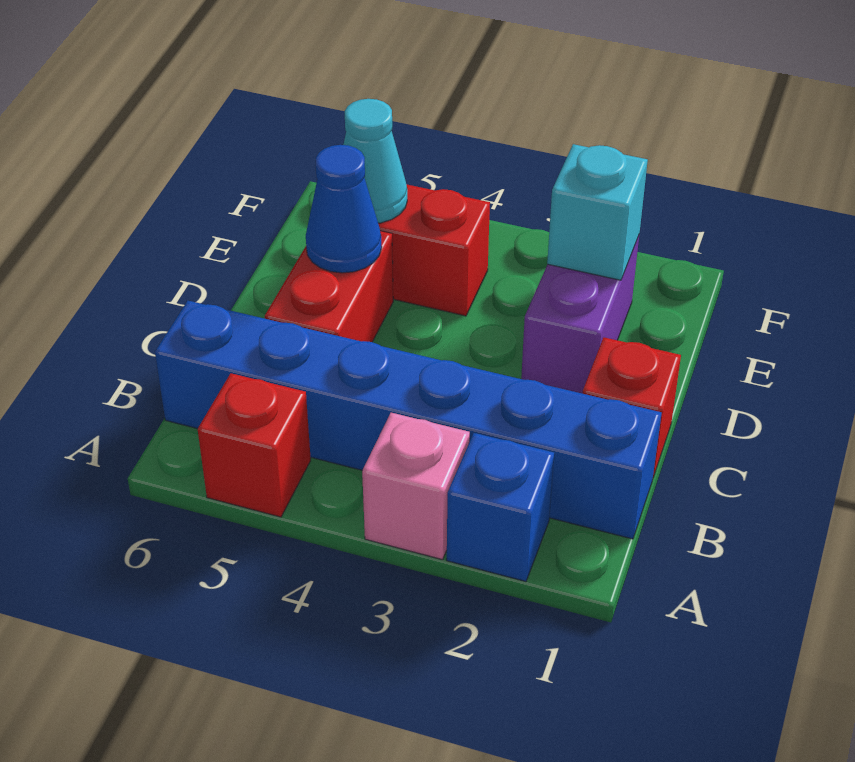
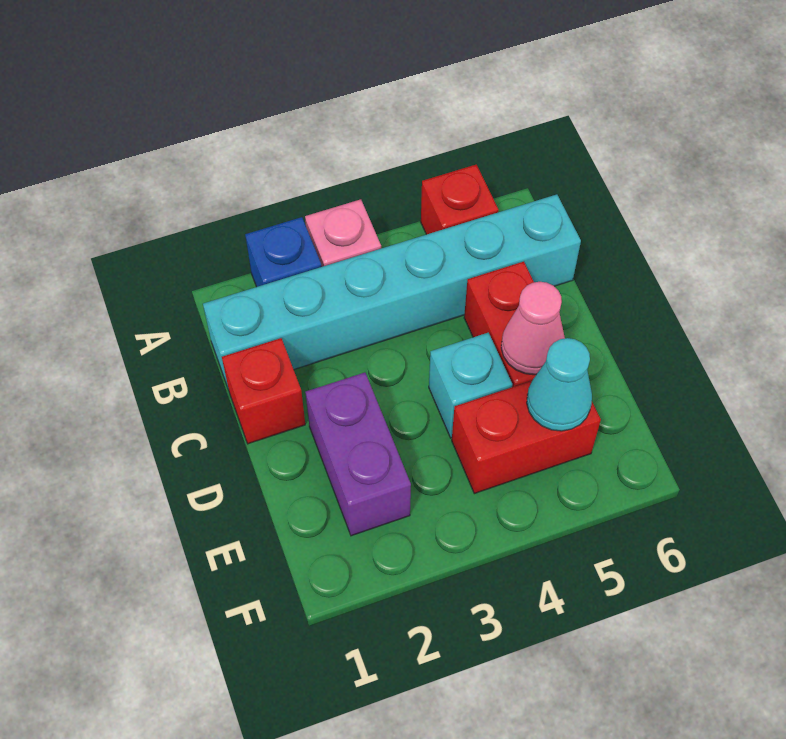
blue 1x6 brick [155,301,661,539] -> cyan 1x6 brick [203,194,581,390]
blue 1x1 cone [306,145,382,273] -> pink 1x1 cone [501,282,565,375]
cyan 1x1 brick [547,144,648,280] -> cyan 1x1 brick moved to [429,333,512,438]

